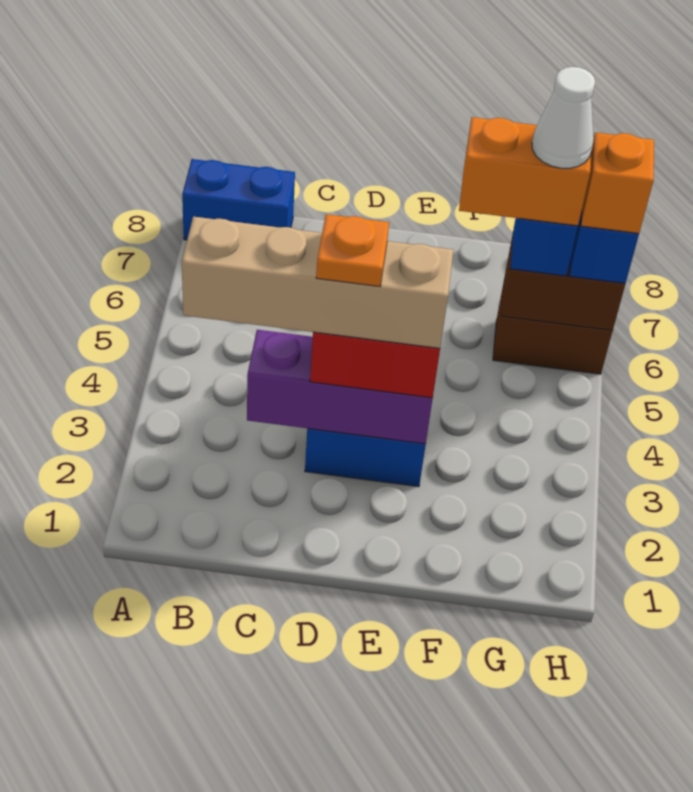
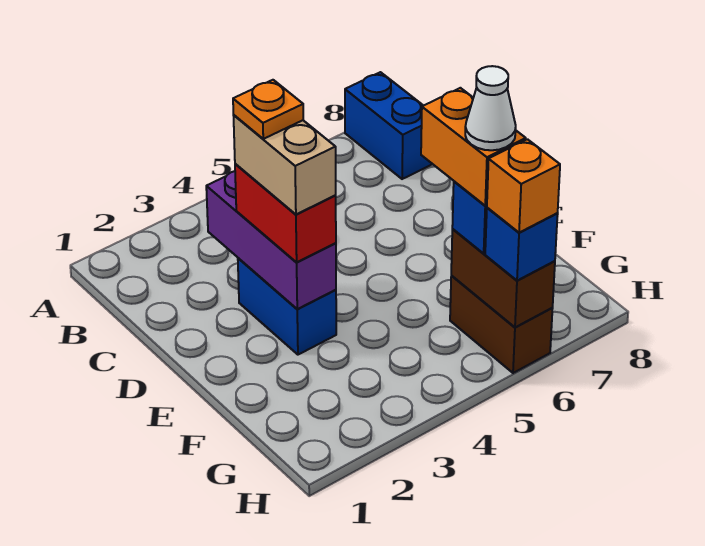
tan 1x4 brick [182,217,453,348] -> tan 1x2 brick [233,115,336,214]

